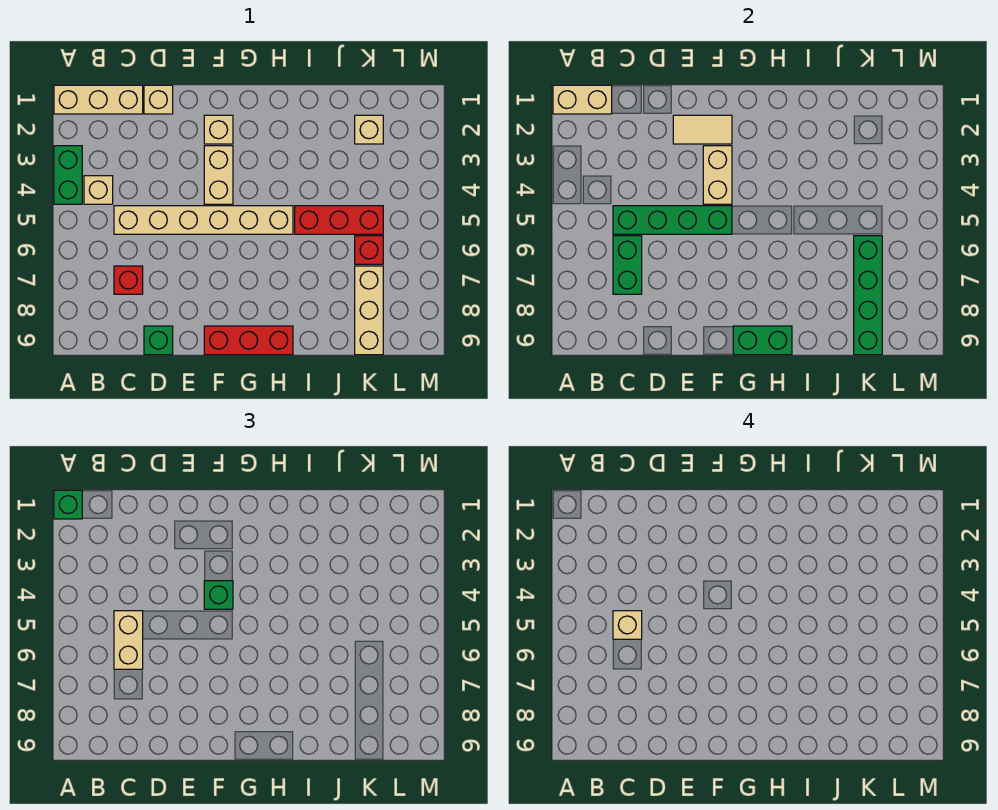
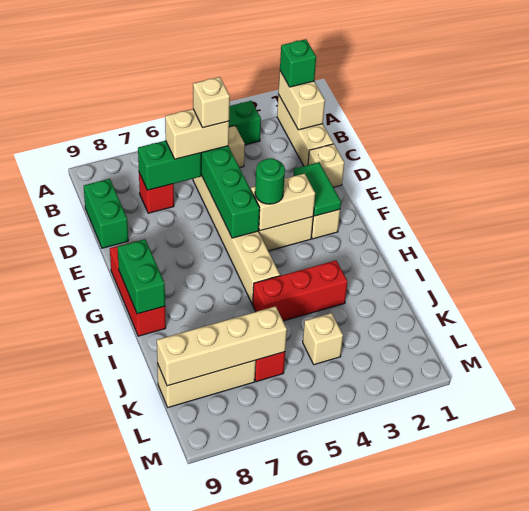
green 1x1 brick [144,326,173,355] -> green 1x2 brick [84,179,128,248]
tan 1x2 tile [673,115,732,144] -> green 1x2 tile [294,162,341,216]
green 1x1 brick [204,581,233,609] -> green 1x1 round brick [255,158,285,204]
red 1x3 brick [295,206,383,234] -> red 1x3 brick turned to [253,260,347,321]
tan 1x1 brick [355,115,383,144] -> tan 1x1 brick moved to [303,313,343,365]
green 1x4 brick [854,236,882,355] -> tan 1x4 brick [157,306,287,386]

